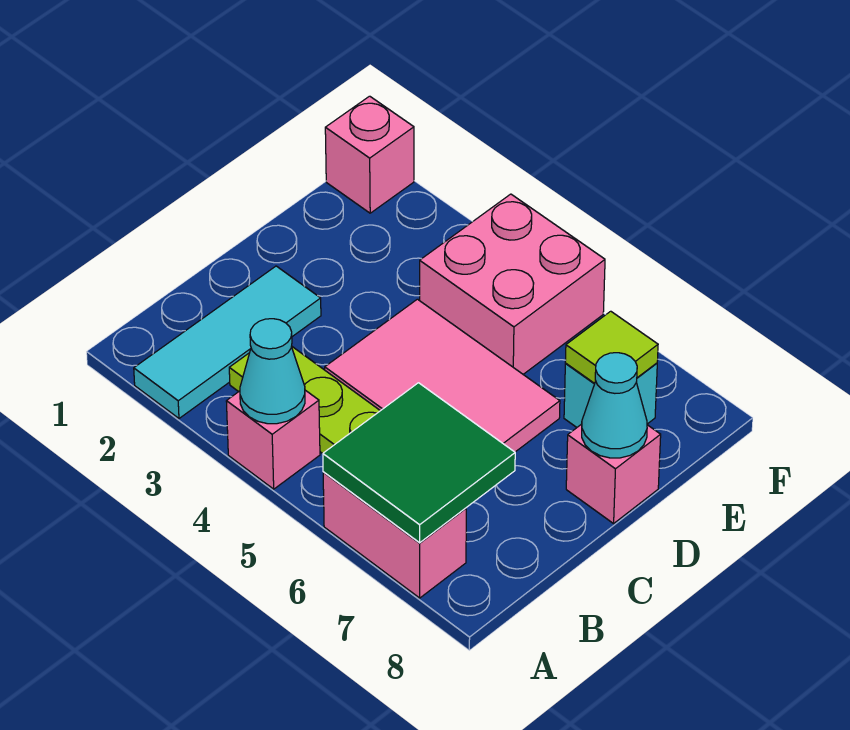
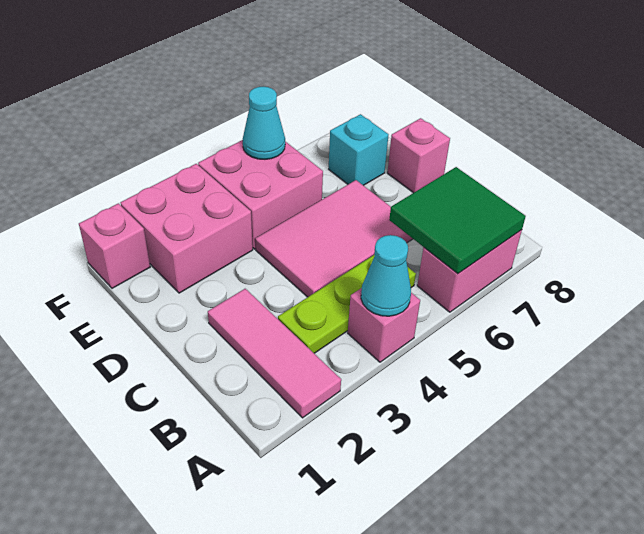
cyan 1x3 tile [134,266,321,418] -> pink 1x3 tile [208,289,341,418]
cyan 1x1 cone [582,353,647,458] -> cyan 1x1 cone moved to [243,87,285,159]
none -> pink 2x2 brick [121,164,253,293]
lime 1x1 tile [565,311,658,383] -> none

